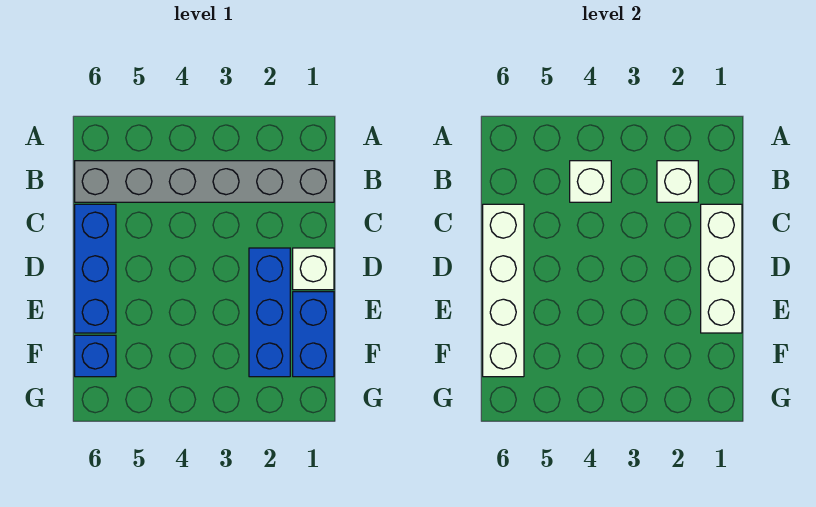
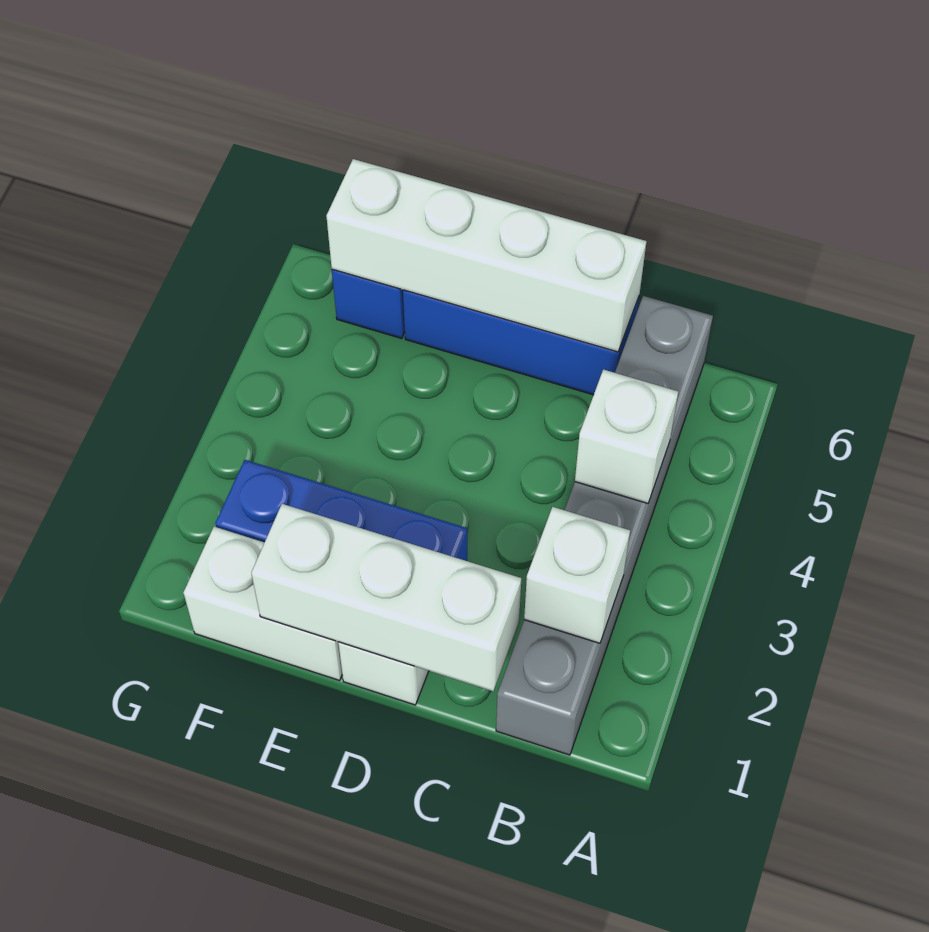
blue 1x2 brick [293,292,334,377] -> white 1x2 brick [183,527,342,681]

